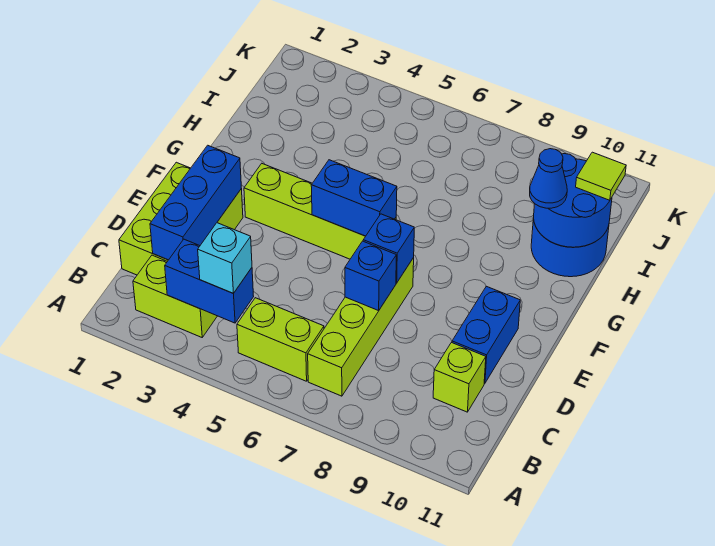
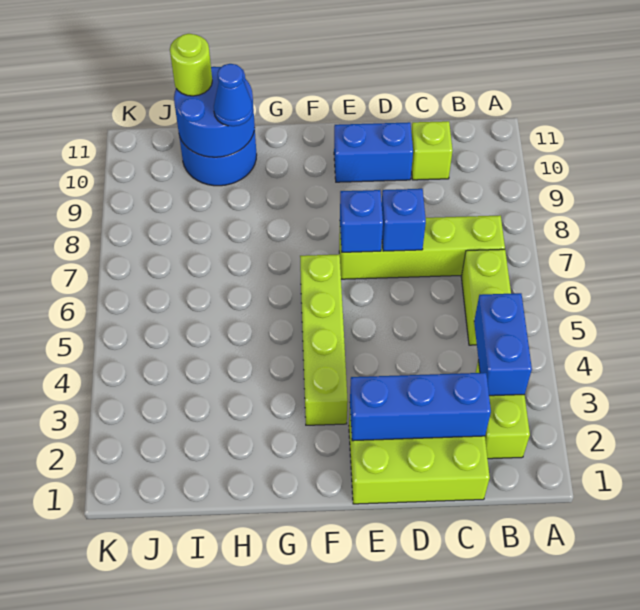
cyan 1x1 brick [198,223,252,293] -> none
blue 1x2 brick [311,160,397,236] -> none
lime 1x1 tile [576,152,626,200] -> lime 1x1 round brick [170,34,212,96]

